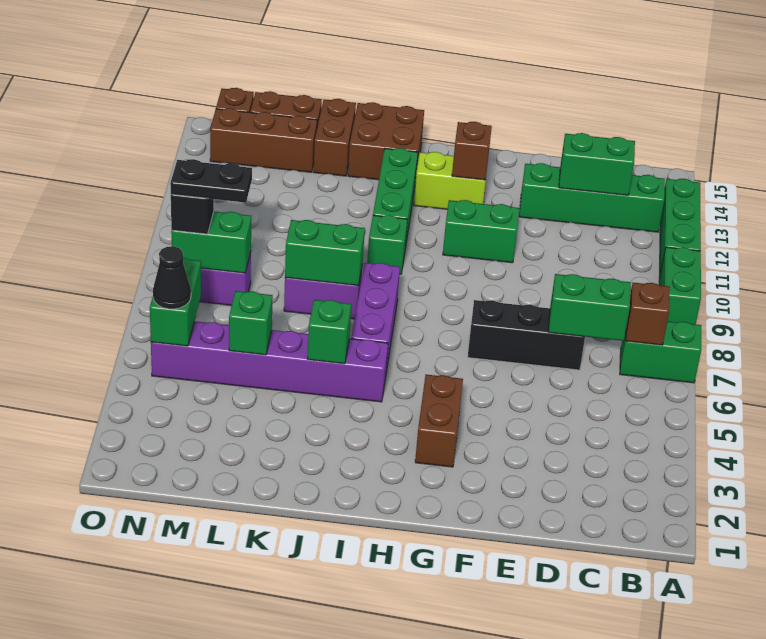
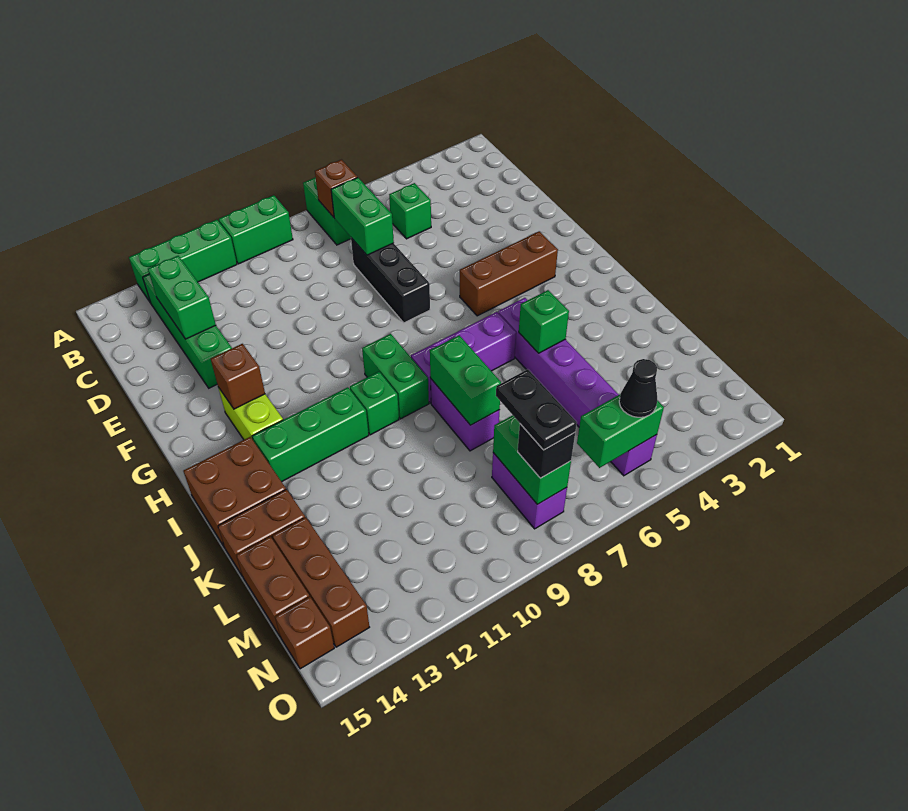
green 1x2 brick [443,200,519,263] -> green 1x2 brick moved to [362,334,429,419]
brown 1x2 brick [415,375,463,467] -> brown 1x3 brick [460,231,558,316]
green 1x1 brick [229,291,273,355] -> green 1x1 brick moved to [389,183,431,239]

